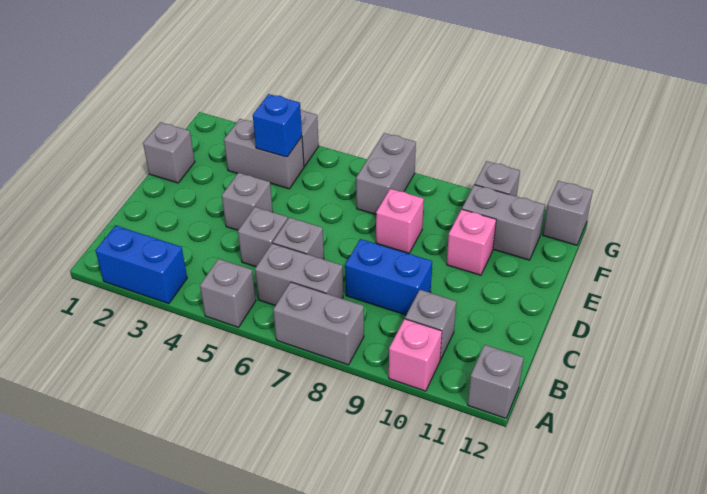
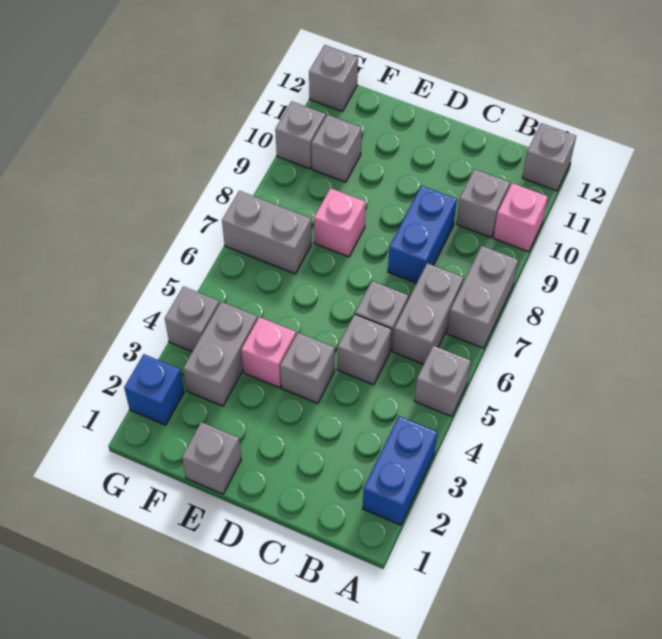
pink 1x1 brick [447,209,496,275] -> pink 1x1 brick moved to [241,317,296,388]
blue 1x1 brick [253,94,302,157] -> blue 1x1 brick moved to [124,354,184,425]
grey 1x2 brick [462,185,545,260] -> grey 1x1 brick [311,115,362,182]

